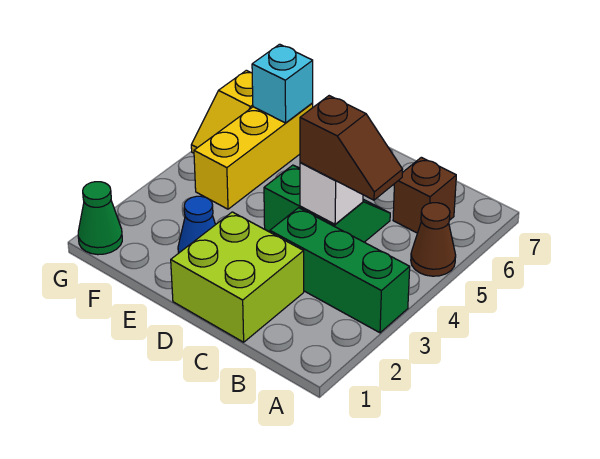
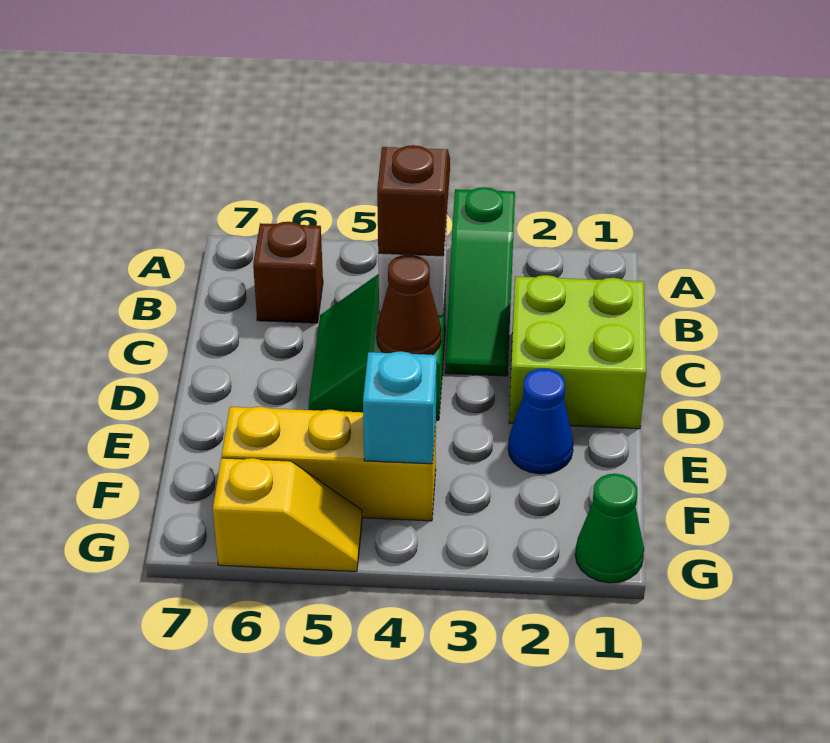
green 1x3 brick [270,208,410,333] -> green 1x3 slope [445,187,515,376]
brown 1x1 cone [411,203,456,276] -> brown 1x1 cone moved to [377,255,441,355]
cyan 1x1 brick [252,44,313,123] -> cyan 1x1 brick moved to [363,351,437,464]

